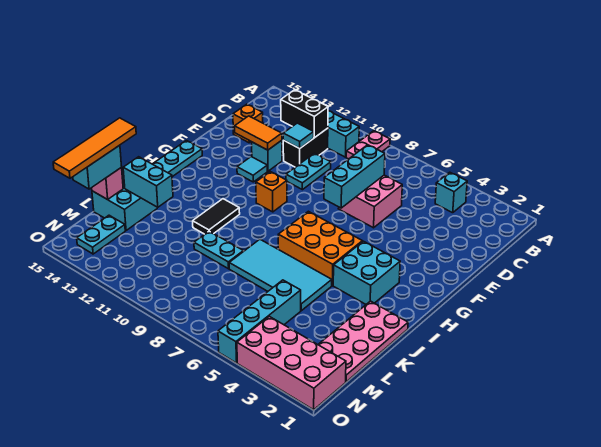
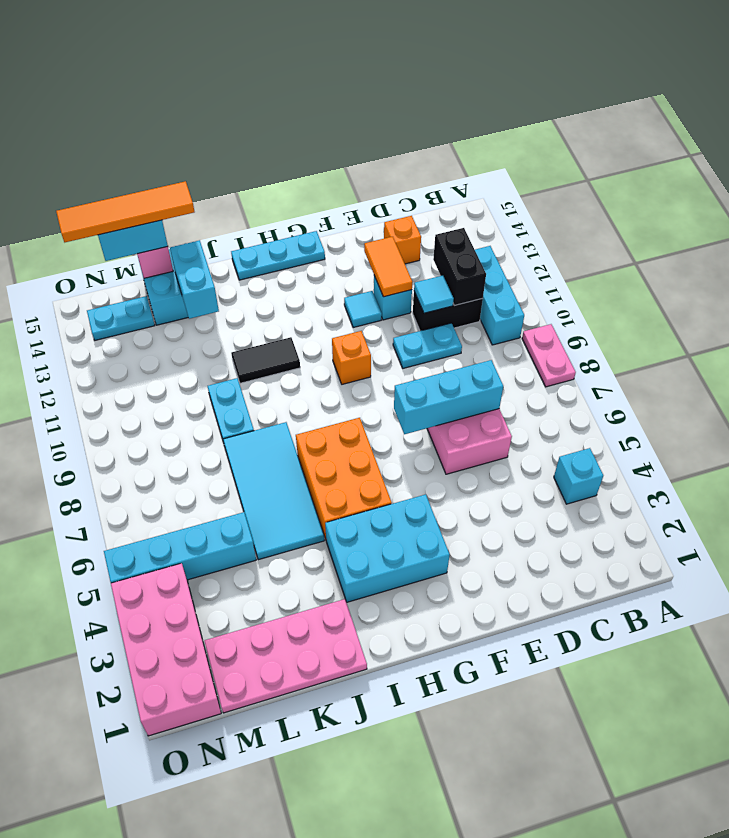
pink 1x2 plate [346,131,390,159] -> pink 1x2 plate turned to [522,324,576,387]
cyan 2x2 brick [333,241,400,304] -> cyan 2x3 brick [325,494,450,602]

